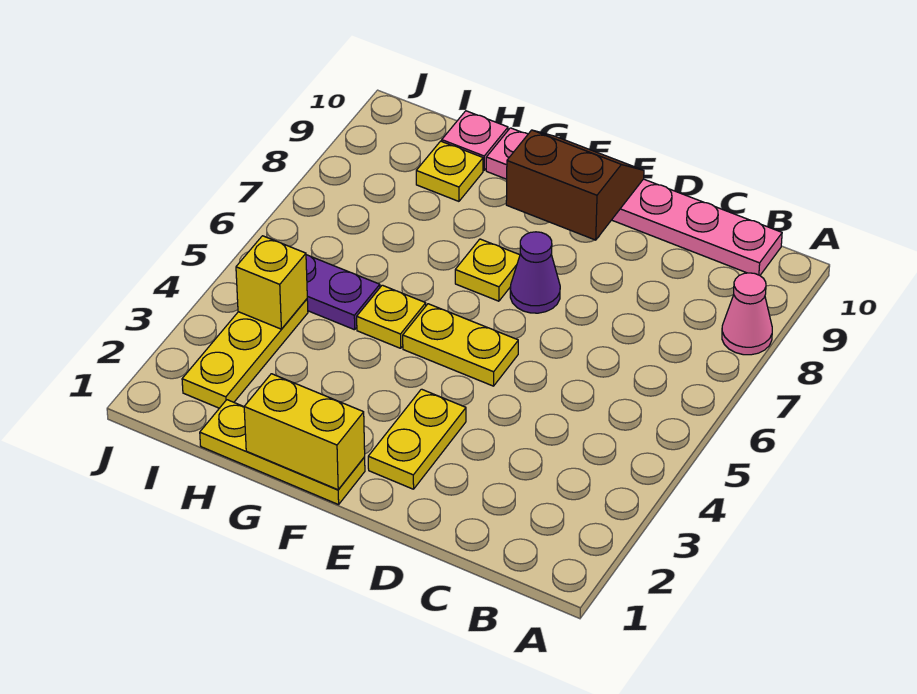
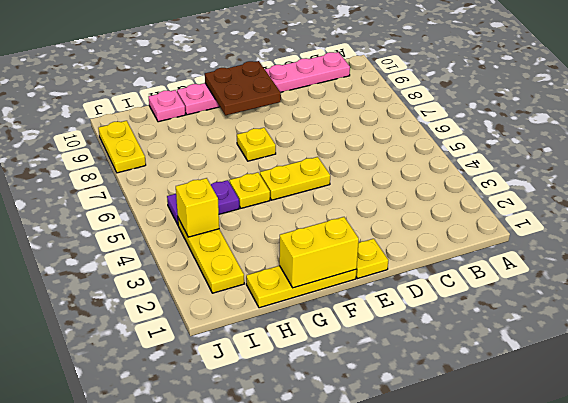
pink 1x1 cone [722,273,772,355] -> none
yellow 1x2 plate [368,389,466,489] -> yellow 1x2 plate moved to [98,121,146,173]
purple 1x1 cone [510,232,560,313] -> none
brown 2x2 slope [506,130,644,240] -> brown 2x2 plate [205,61,281,115]
yellow 1x1 plate [416,141,483,201] -> yellow 1x1 plate moved to [356,239,388,279]

